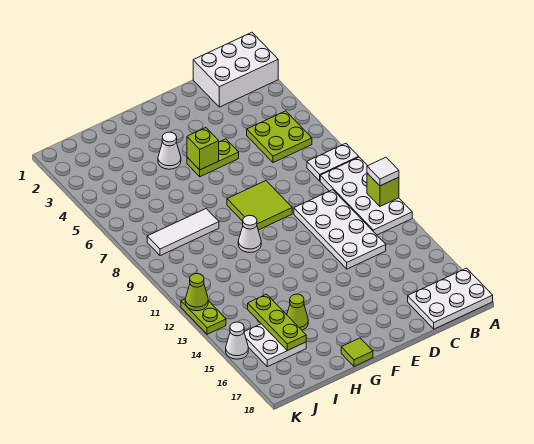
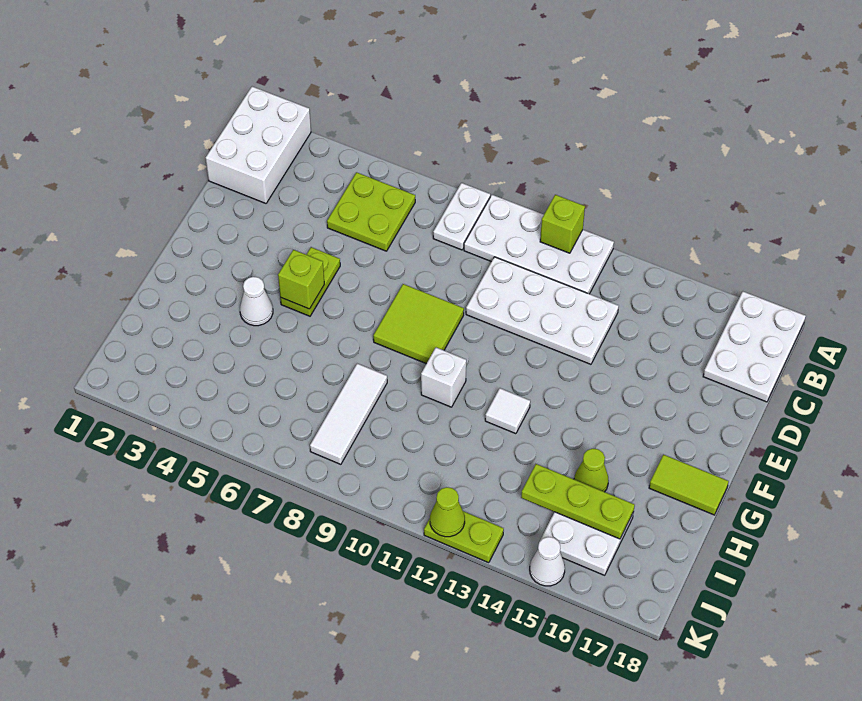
white 1x1 tile [367,157,399,186] -> white 1x1 tile moved to [485,388,530,434]
white 1x1 cone [238,215,261,253] -> white 1x1 brick [421,348,466,407]
lime 1x1 tile [341,338,373,366] -> lime 1x2 tile [649,455,729,515]

